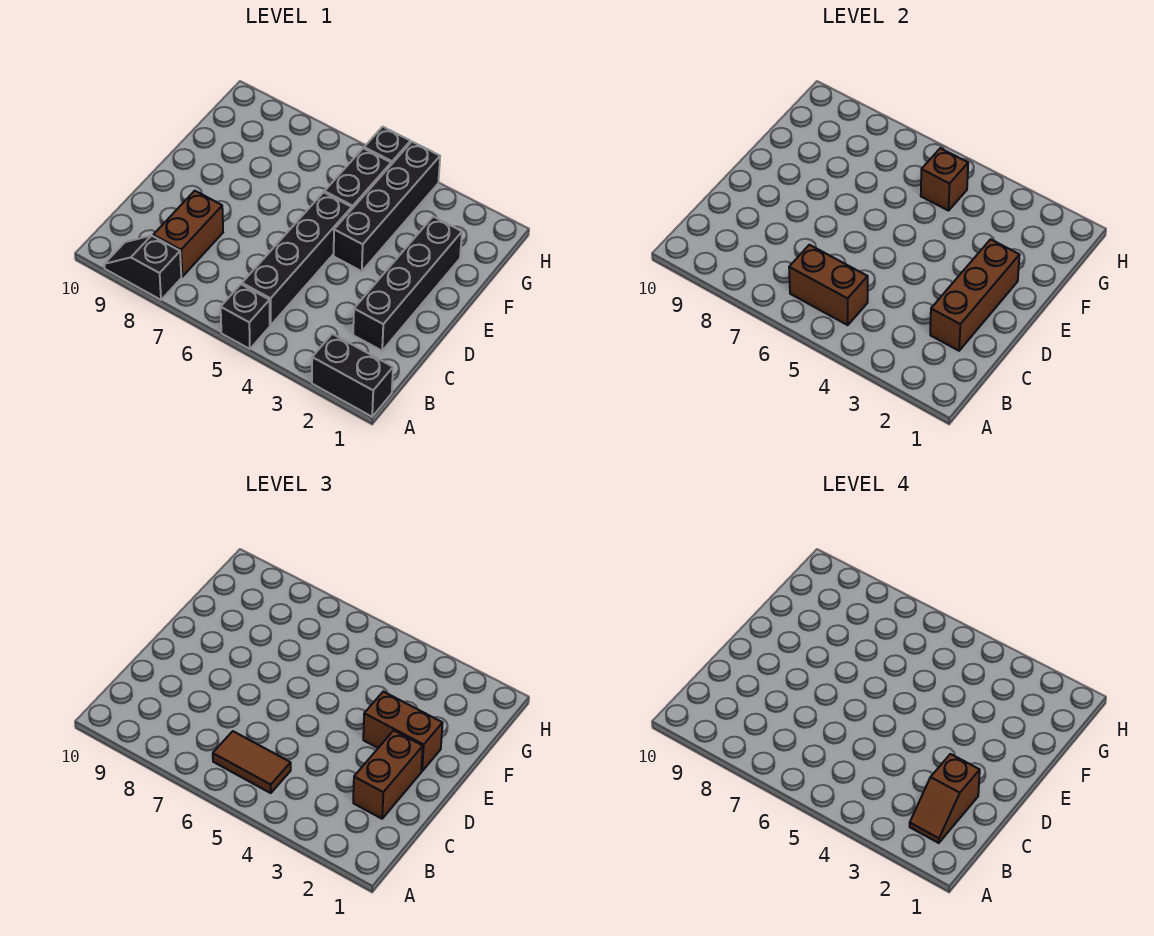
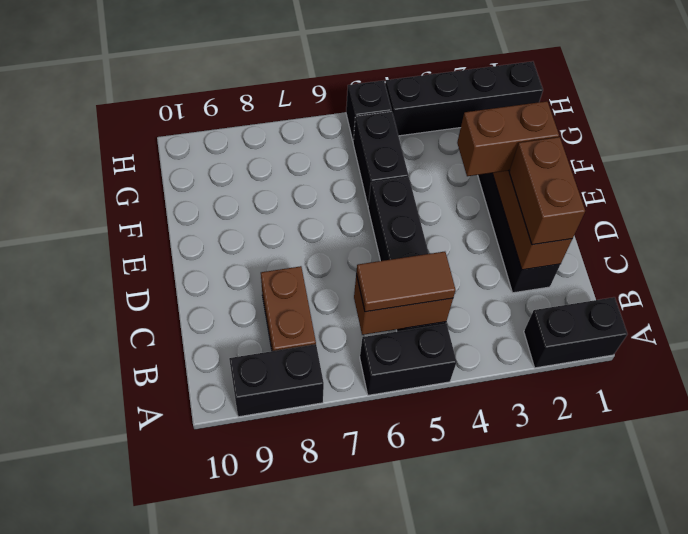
black 1x1 brick [221,284,270,349] -> black 1x2 brick [360,324,457,395]
black 1x2 slope [104,236,181,300] -> black 1x2 brick [229,344,324,417]
brown 1x2 slope [910,754,980,843] -> none
black 1x4 brick [334,142,440,271] -> black 1x4 brick turned to [385,61,543,136]
brown 1x1 brick [921,148,968,211] -> none

